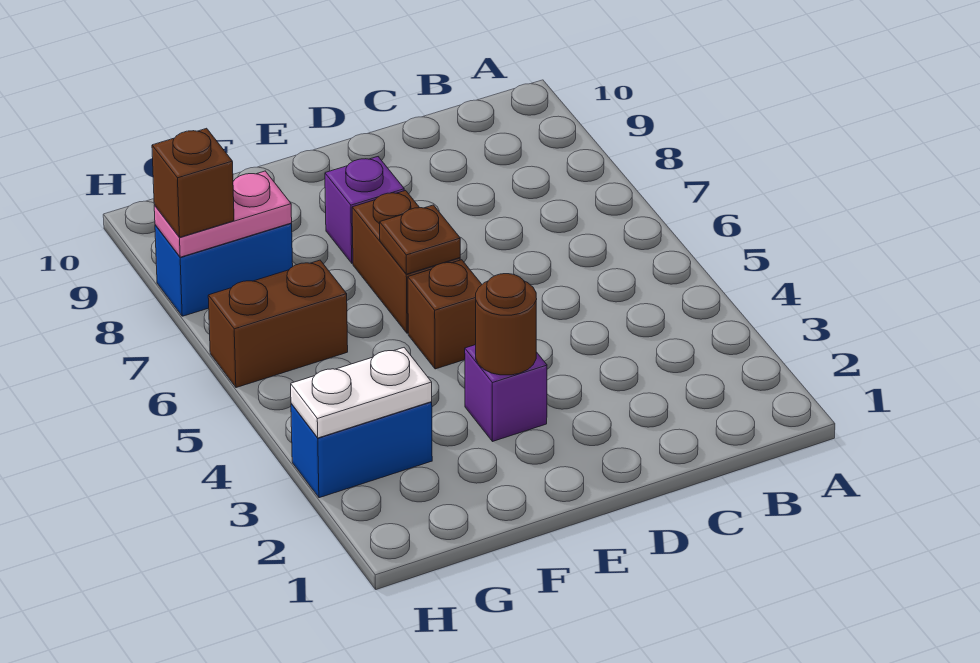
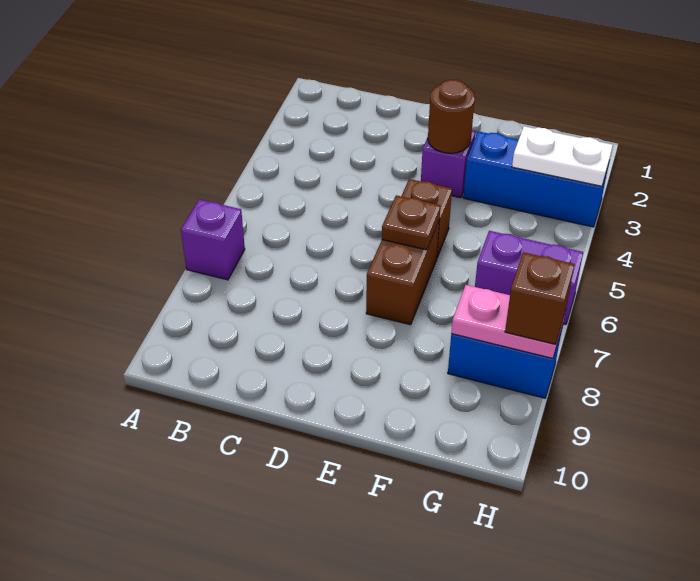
purple 1x1 brick [325,157,404,263] -> purple 1x1 brick moved to [181,199,245,280]
blue 1x2 brick [291,402,432,498] -> blue 1x3 brick [463,131,609,227]
brown 1x2 brick [208,260,348,388] -> purple 1x2 brick [475,231,583,324]

